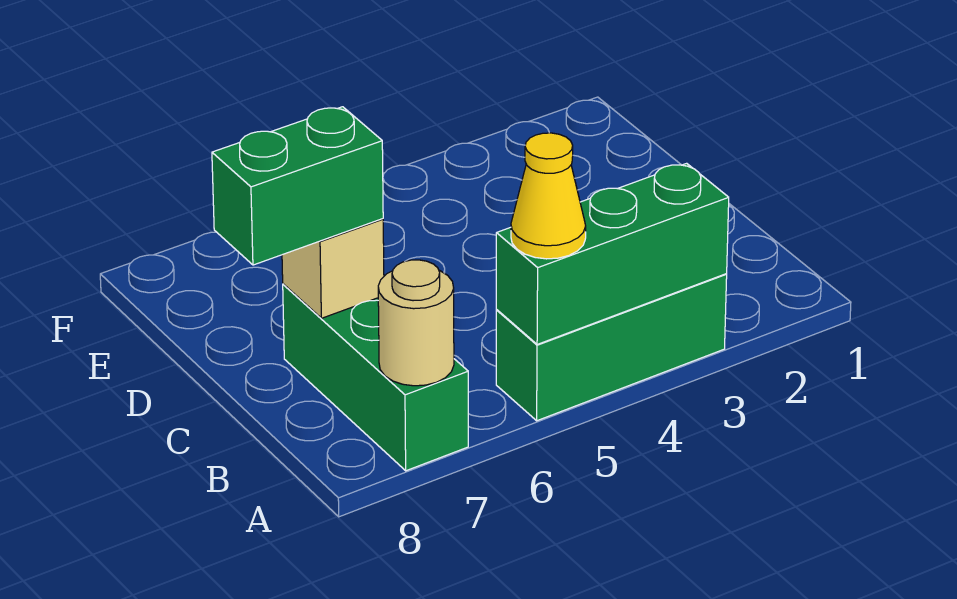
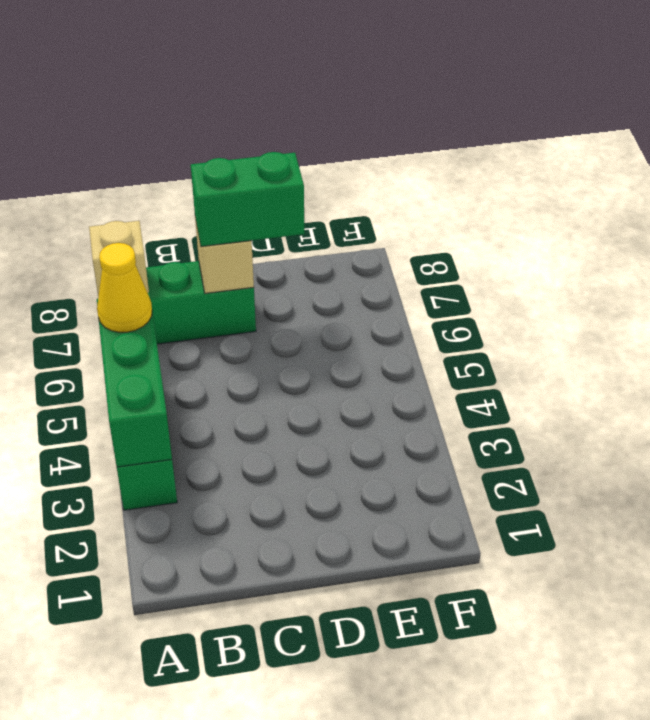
tan 1x1 round brick [378,260,454,386] -> tan 1x1 brick [89,221,149,297]
green 1x2 brick [212,107,383,265] -> green 1x2 brick turned to [191,152,305,247]

